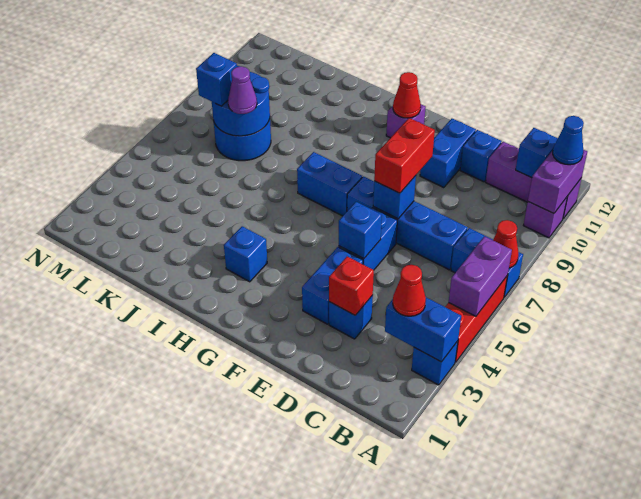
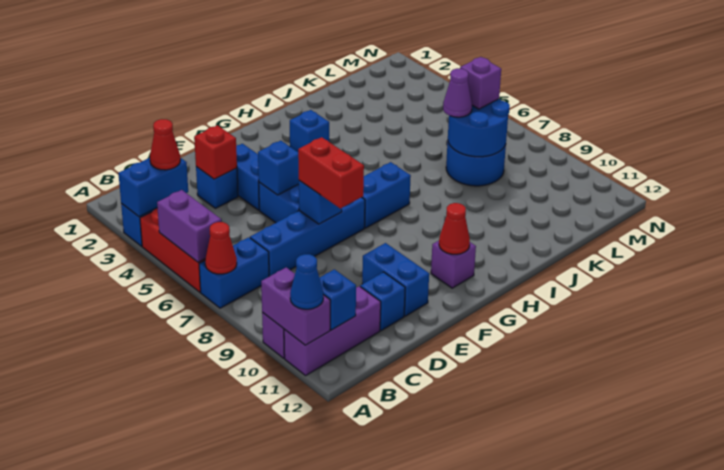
blue 1x1 brick [196,53,237,106] -> purple 1x1 brick [460,57,501,109]

